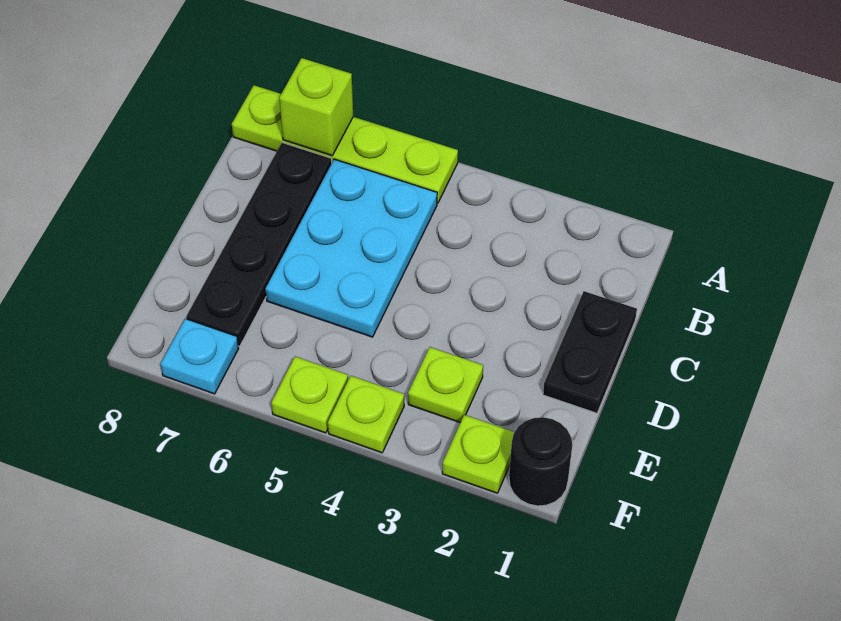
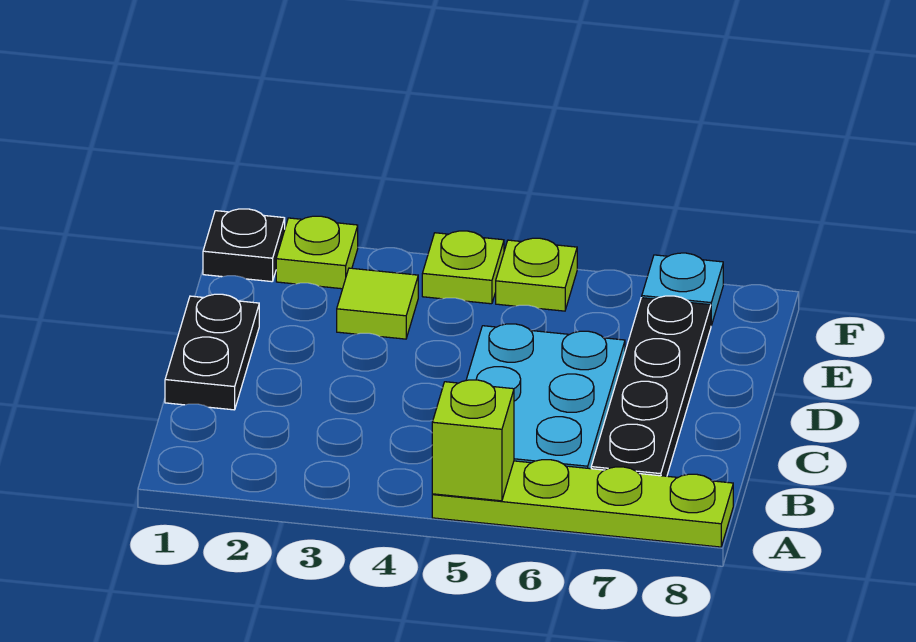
lime 1x1 brick [279,58,353,156] -> lime 1x1 brick moved to [432,380,514,501]
lime 1x1 plate [408,347,483,423] -> lime 1x1 tile [337,268,418,339]
black 1x1 round brick [509,417,572,506] -> black 1x1 plate [203,209,285,282]

